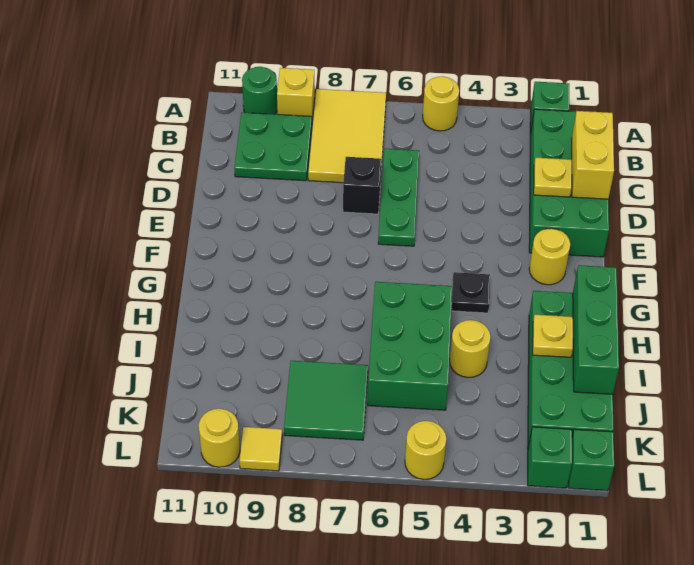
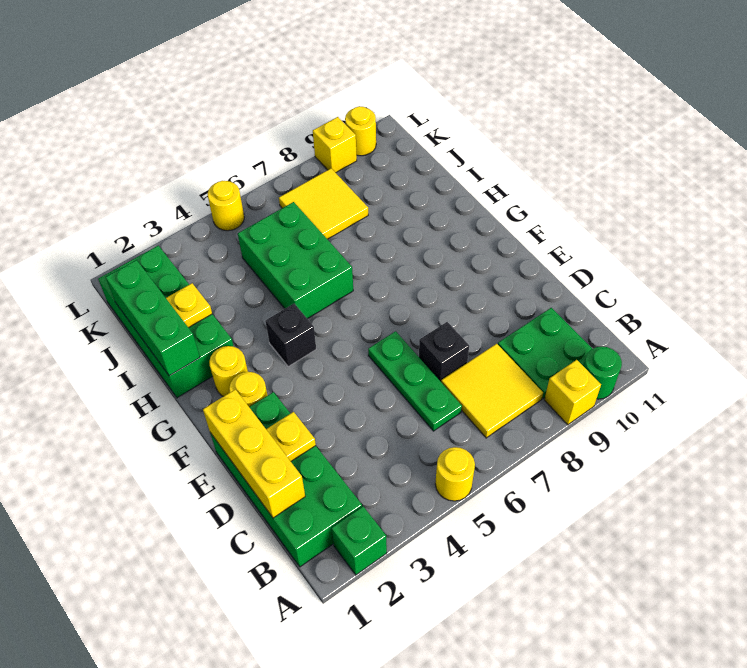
yellow 2x3 tile [308,89,386,183] -> yellow 2x2 tile [441,344,543,438]
yellow 1x2 brick [572,111,614,199] -> yellow 1x3 brick [203,389,305,518]
black 1x1 plate [451,272,490,313] -> black 1x1 brick [265,304,316,366]
yellow 1x1 round brick [450,320,490,378] -> yellow 1x1 round brick moved to [209,346,248,396]
green 2x2 tile [284,361,368,440] -> yellow 2x2 tile [279,169,368,239]
green 1x1 brick [569,429,614,491] -> none
green 1x1 brick [528,427,572,488] -> none
yellow 1x1 tile [240,427,282,471] -> yellow 1x1 brick [313,117,357,173]

